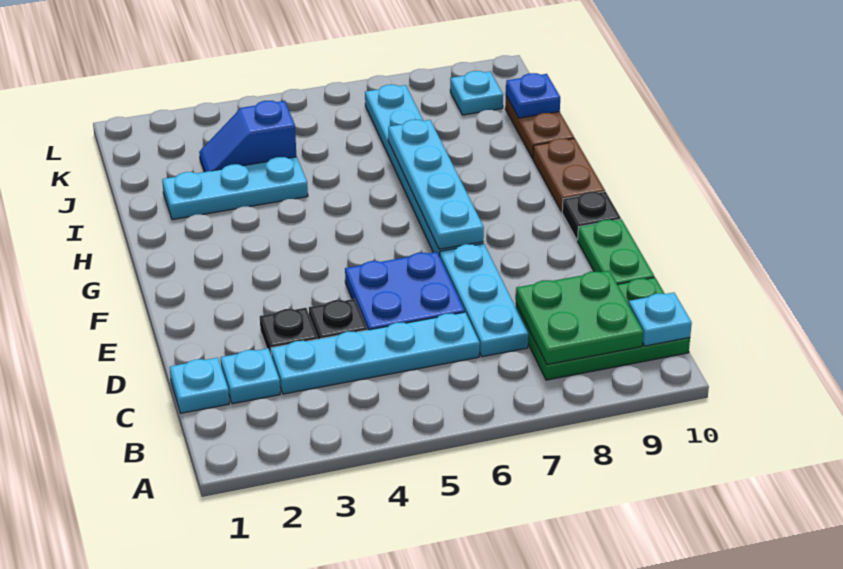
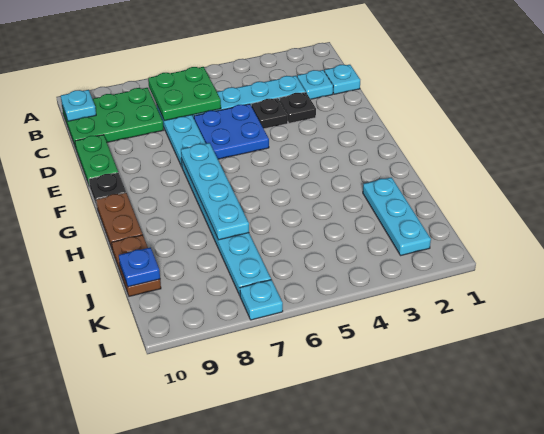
green 2x2 plate [516,271,643,365] -> green 2x2 plate moved to [148,67,221,121]
cyan 1x3 plate [162,157,308,220] -> cyan 1x3 plate turned to [363,177,431,256]
blue 1x2 slope [199,101,296,172] -> none
cyan 1x1 plate [450,71,503,115] -> cyan 1x1 plate moved to [240,280,283,320]

